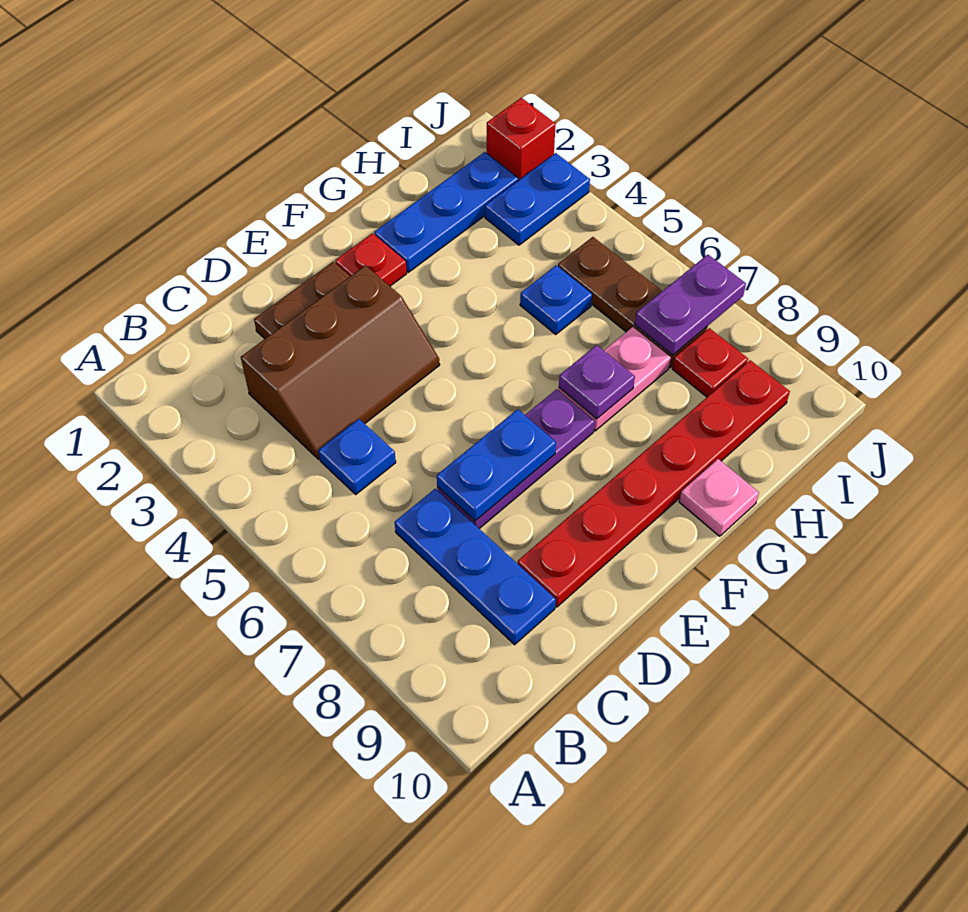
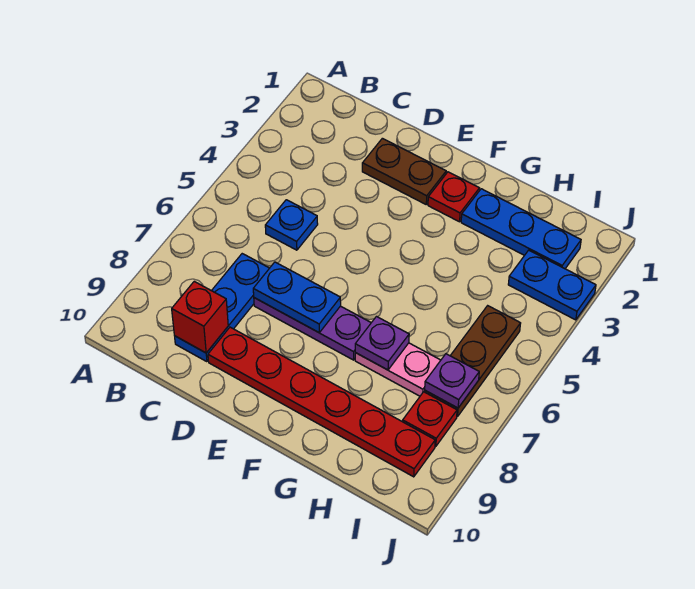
brown 2x3 slope [241,266,440,459] -> none
pink 1x1 plate [679,459,759,536] -> none
blue 1x1 plate [520,265,592,334] -> none
purple 1x2 plate [635,255,746,355] -> purple 1x1 plate [425,354,479,408]
red 1x1 brick [487,98,556,180] -> red 1x1 brick moved to [172,281,228,353]

